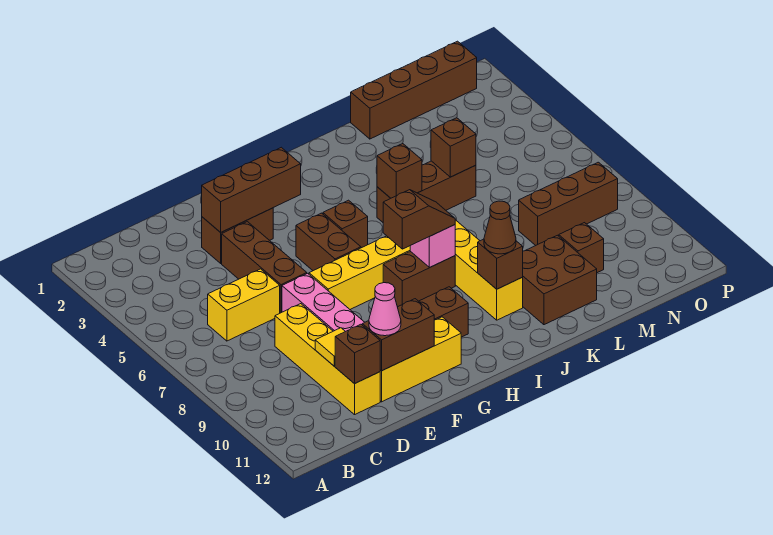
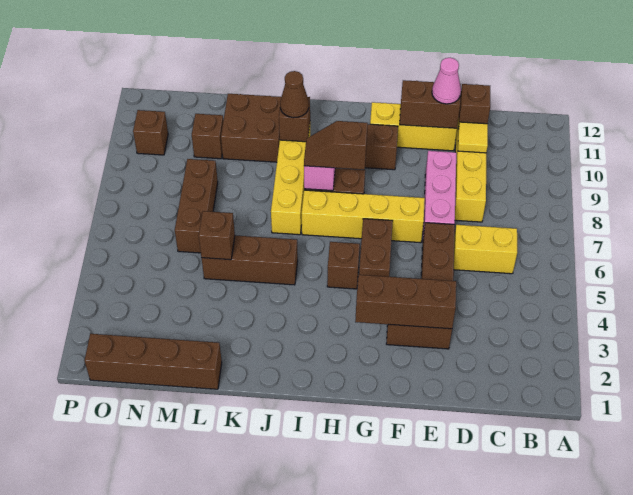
brown 1x1 brick [377,144,422,198] -> brown 1x1 brick moved to [133,110,168,155]
brown 1x3 brick [519,162,618,246] -> brown 1x3 brick turned to [175,159,218,253]

